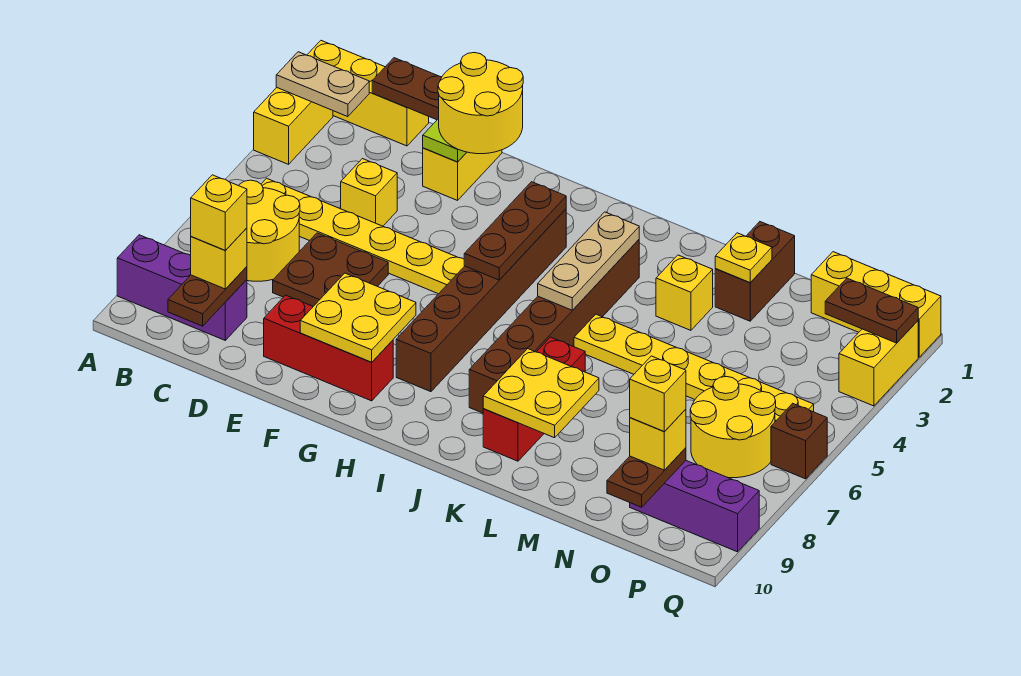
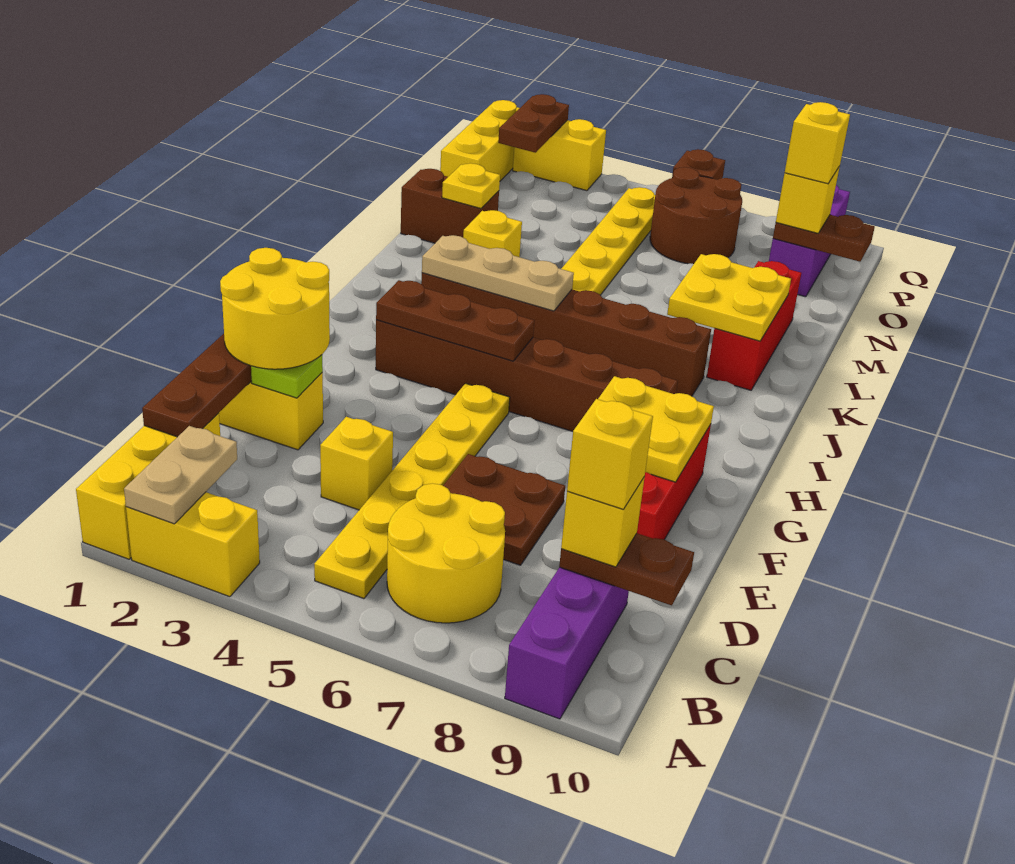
red 1x3 brick [483,337,585,461] -> red 1x3 brick turned to [707,261,801,390]
yellow 2x2 round brick [690,377,776,478] -> brown 2x2 round brick [650,167,742,264]

